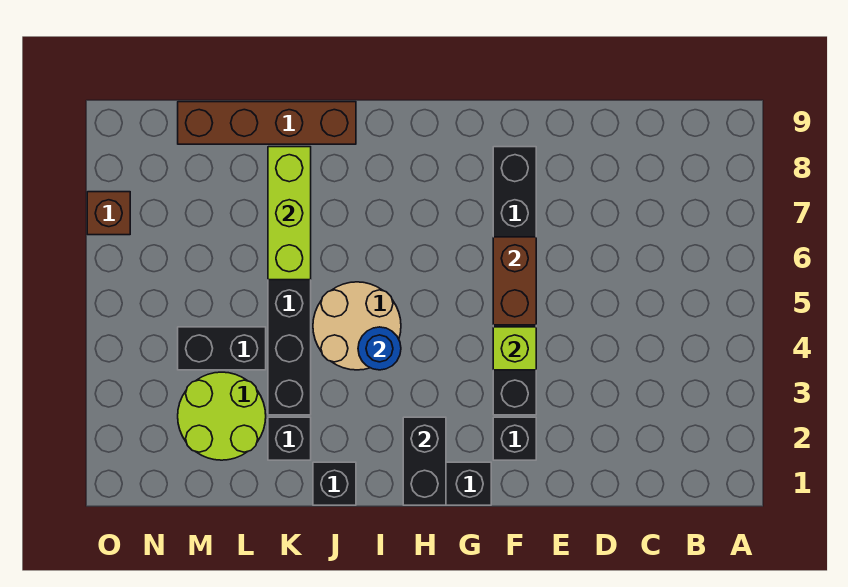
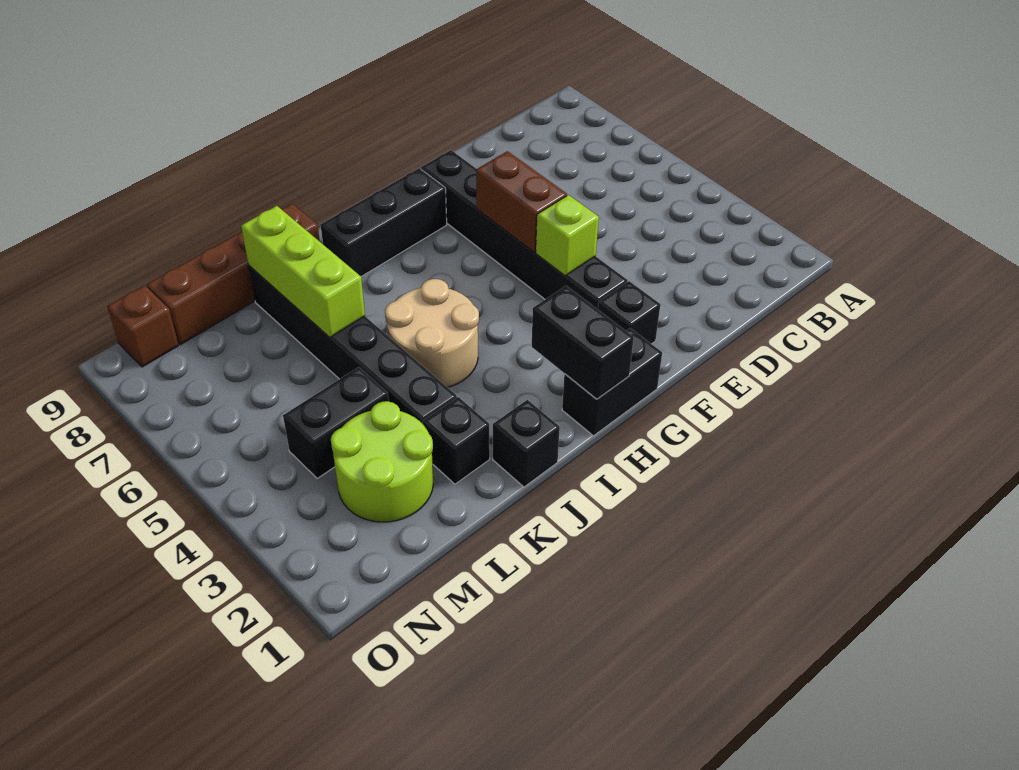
none -> black 1x3 brick [321,168,447,276]
blue 1x1 round brick [358,327,401,370] -> none
brown 1x1 brick [87,192,130,235] -> brown 1x1 brick moved to [107,286,179,367]

